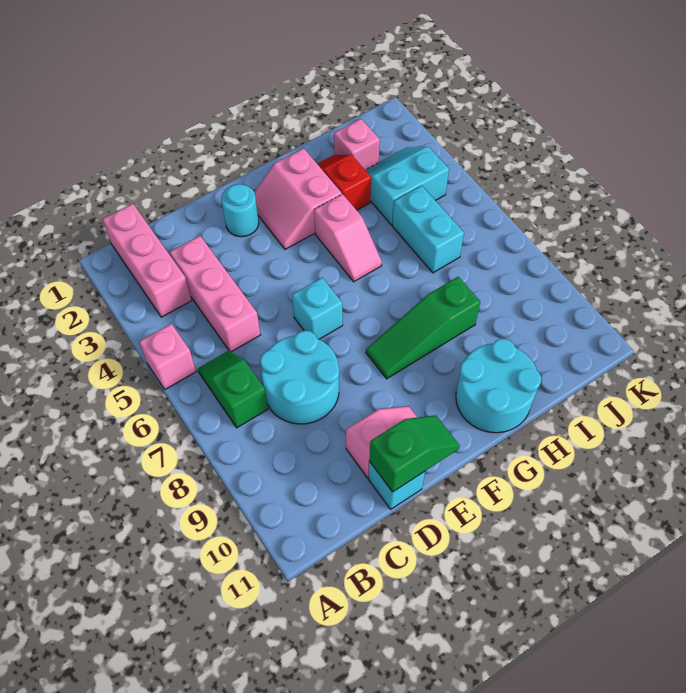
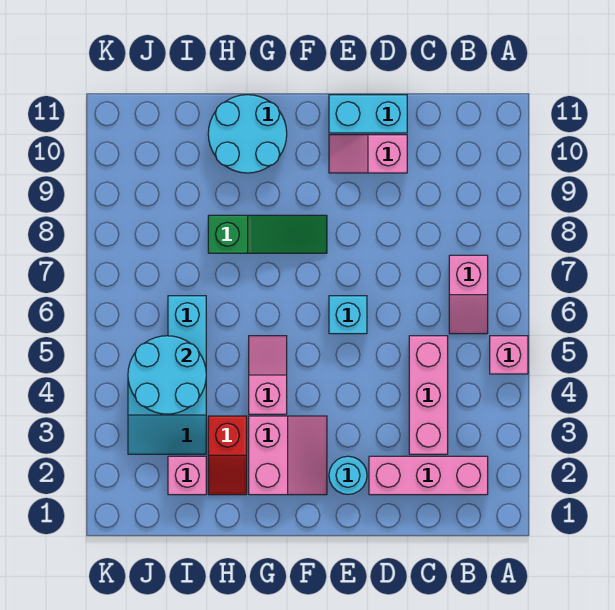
pink 1x3 brick [102,204,192,317] -> pink 1x3 brick turned to [369,456,488,495]
green 1x2 slope [198,351,268,428] -> pink 1x2 slope [449,255,488,334]
cyan 2x2 round brick [260,331,339,424] -> cyan 2x2 round brick moved to [128,336,206,414]
cyan 1x1 brick [368,461,425,509] -> cyan 1x2 brick [329,95,407,133]
green 1x2 slope [369,415,460,492] -> none

